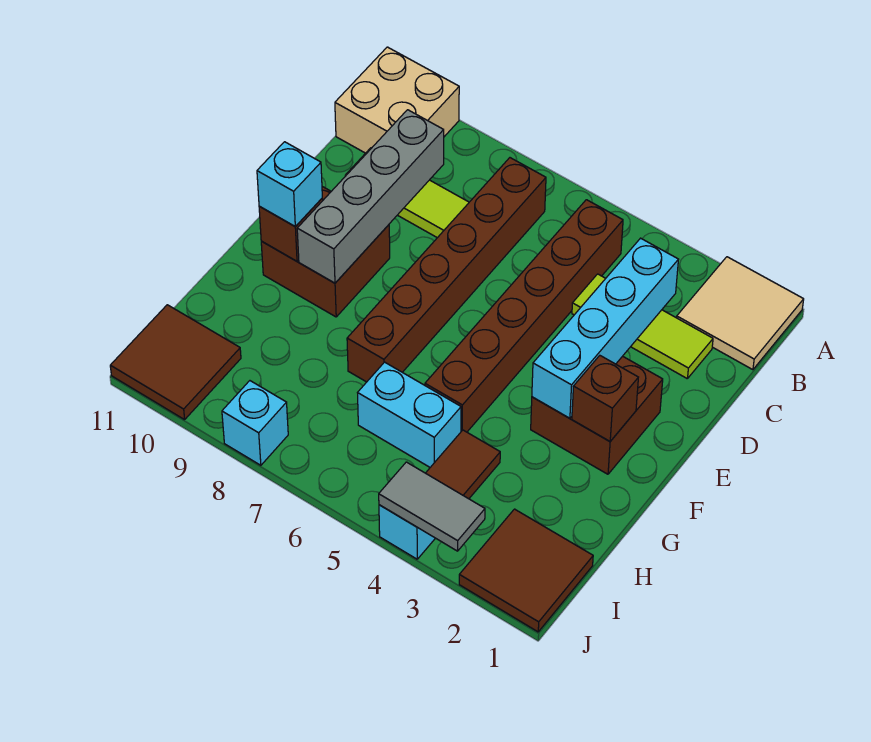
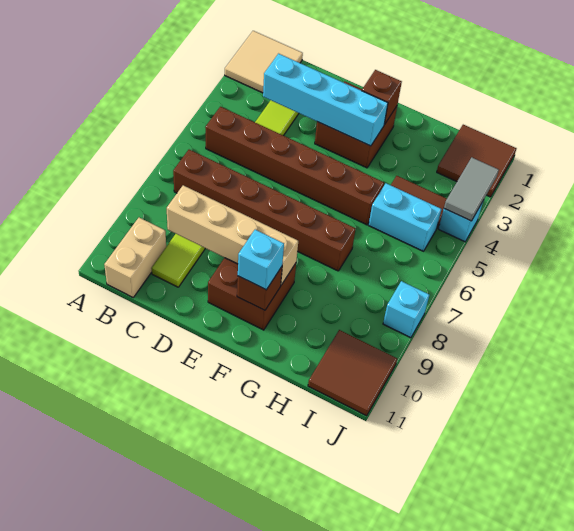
tan 2x2 brick [335,47,459,153] -> tan 1x2 brick [104,218,166,297]
grey 1x4 brick [297,110,444,283] -> tan 1x4 brick [167,185,298,285]
cyan 1x2 brick [358,362,461,467] -> cyan 1x2 brick turned to [369,183,441,251]

